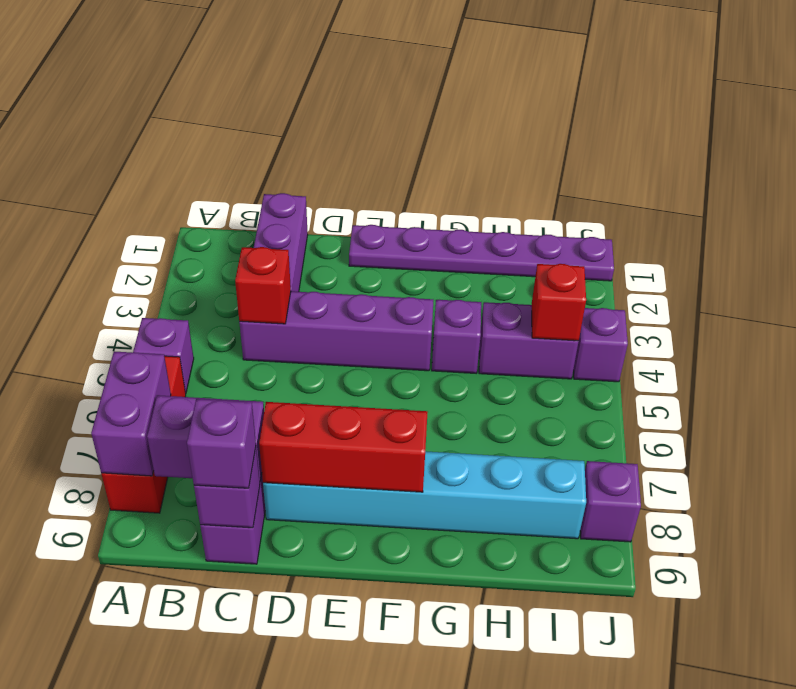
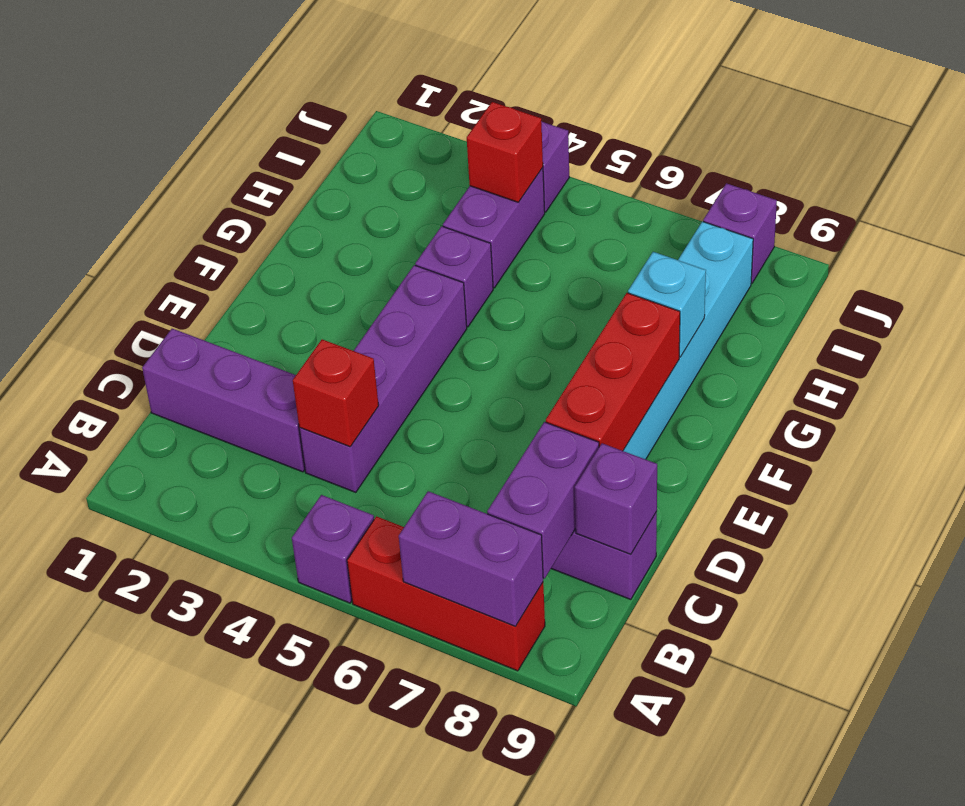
purple 1x1 brick [187,399,256,488] -> none
purple 1x6 plate [349,225,614,281] -> none
none -> cyan 1x1 brick [628,252,706,357]

